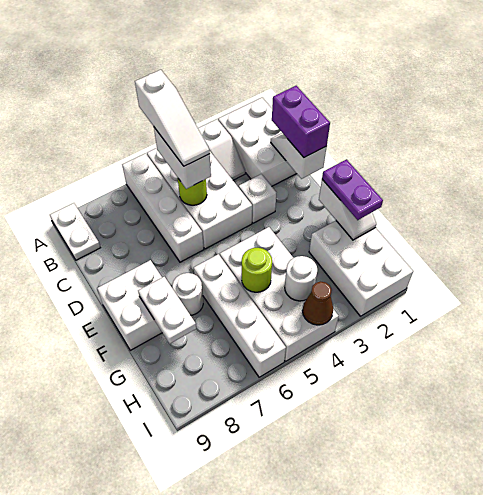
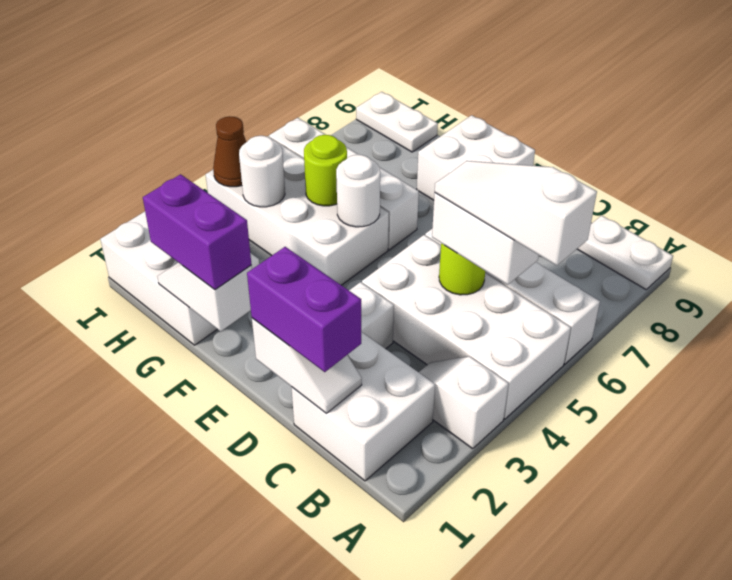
white 2x3 brick [218,98,297,186] -> white 2x2 brick [291,332,435,481]
purple 1x2 plate [322,159,383,220] -> purple 1x2 brick [143,174,252,290]
white 1x1 round brick [172,273,203,315] -> white 1x1 round brick moved to [336,155,380,227]
white 1x2 plate [138,277,196,343] -> white 1x2 plate moved to [356,92,438,152]

